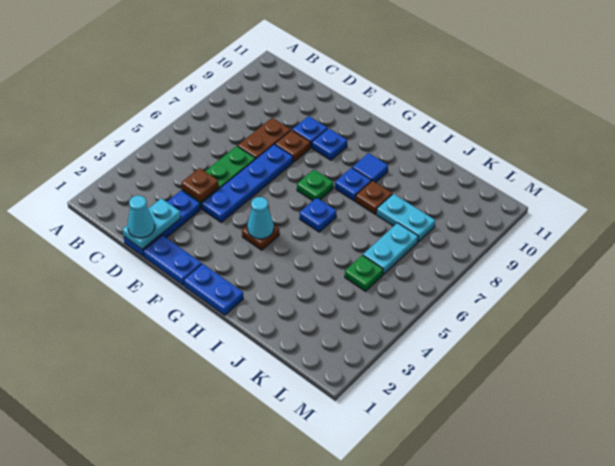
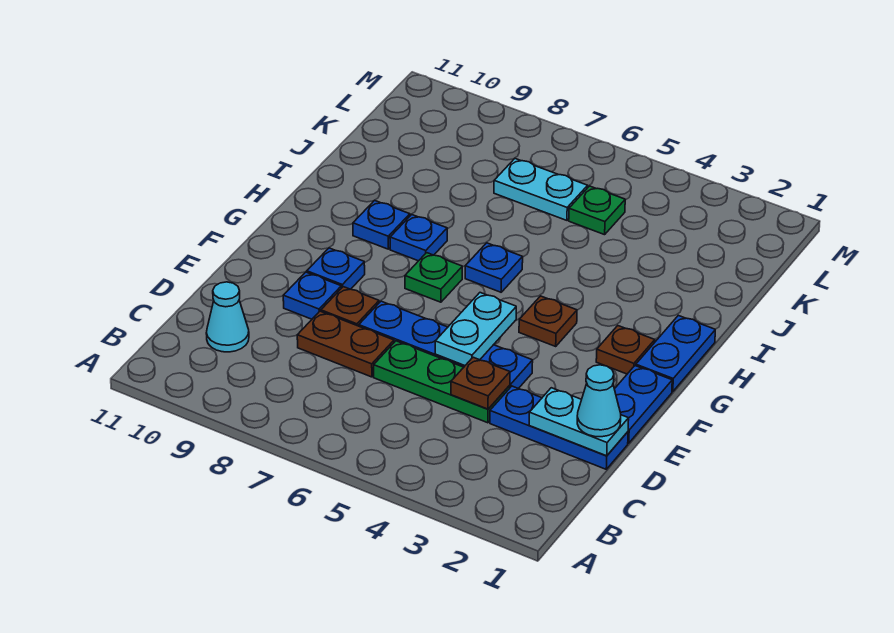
cyan 1x1 cone [247,197,274,239] -> cyan 1x1 cone moved to [206,282,249,352]
blue 1x1 tile [352,153,388,182] -> blue 1x1 plate [353,200,410,249]
brown 1x1 plate [356,181,392,214] -> brown 1x1 plate moved to [596,326,655,374]
cyan 1x2 plate [377,194,435,242] -> cyan 1x2 plate moved to [435,293,516,365]

